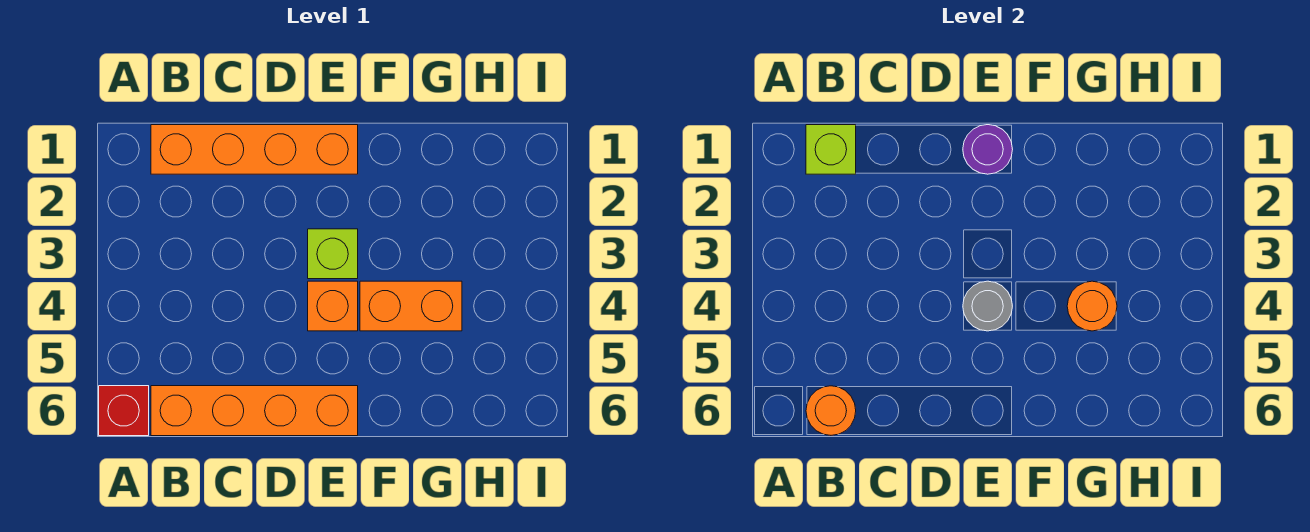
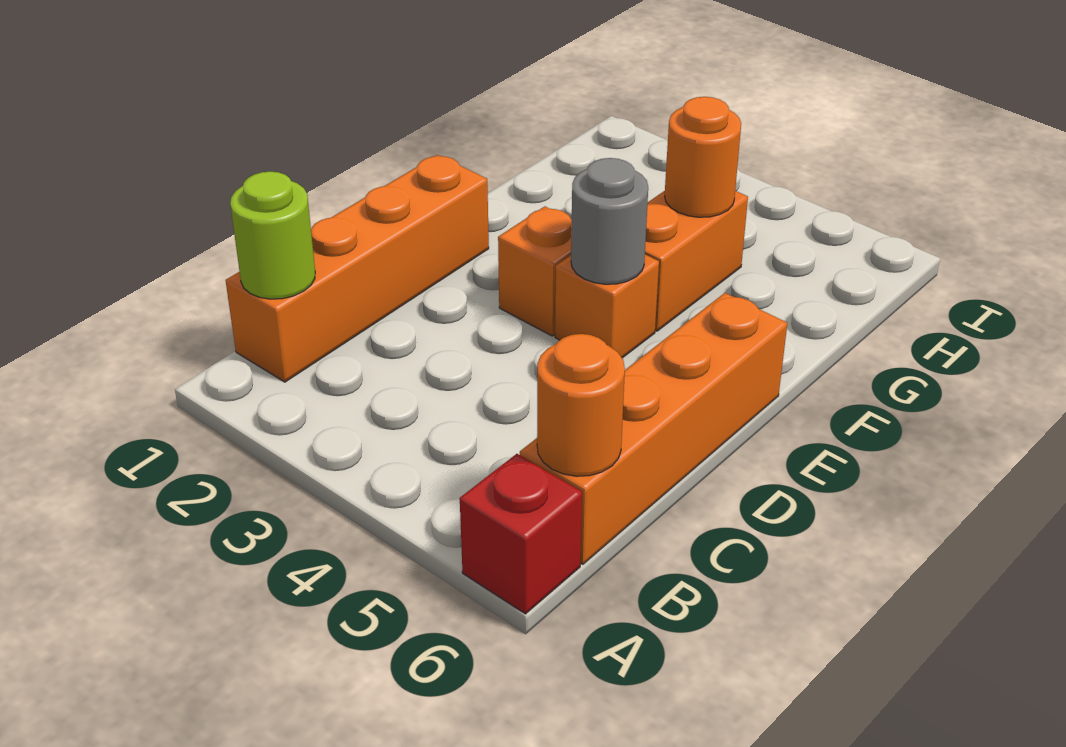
lime 1x1 brick [806,125,856,174] -> lime 1x1 round brick [230,171,315,299]
purple 1x1 round brick [963,125,1013,174] -> none
lime 1x1 brick [308,229,358,279] -> orange 1x1 brick [498,206,572,336]

